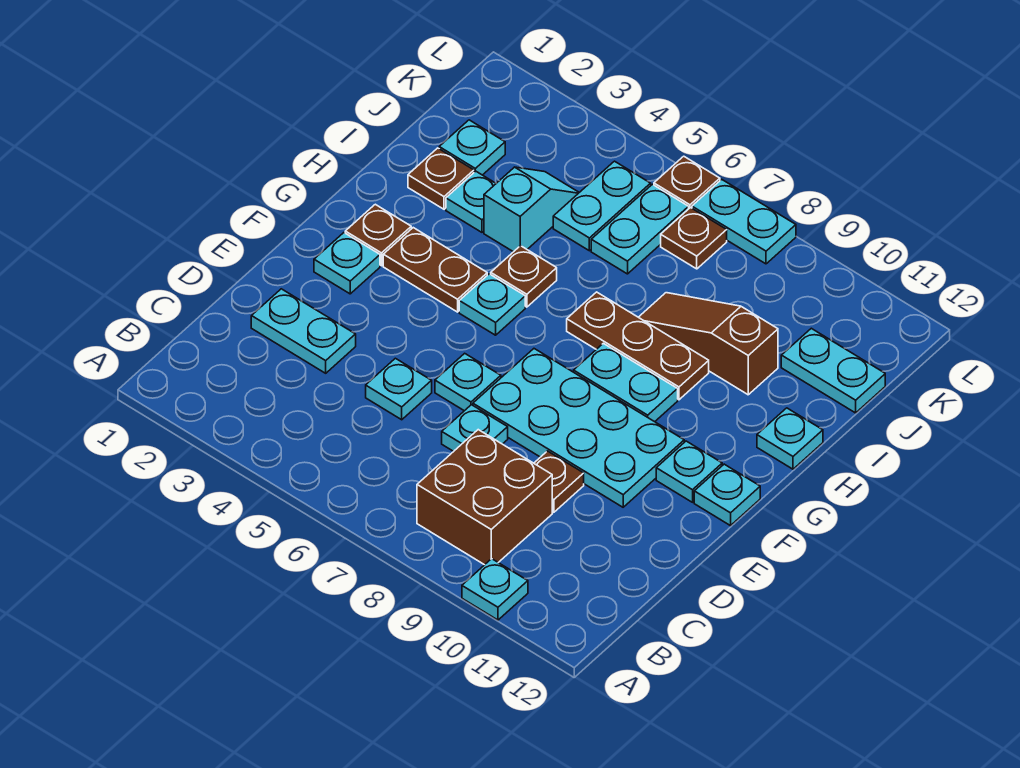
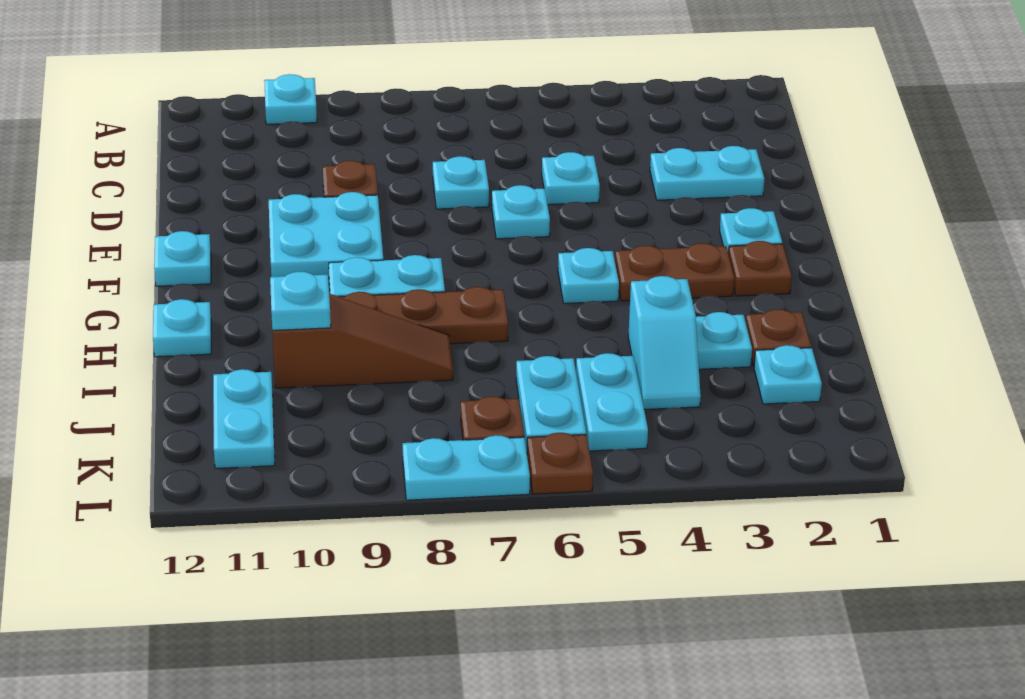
brown 2x2 brick [417,430,552,565] -> none
cyan 2x4 plate [473,349,684,507] -> cyan 2x2 plate [269,192,383,279]
cyan 1x1 plate [656,441,722,502] -> cyan 1x1 plate moved to [270,272,331,330]
brown 1x1 plate [491,246,557,307] -> none
cyan 1x2 plate [781,328,885,413] -> cyan 1x2 plate turned to [213,369,275,469]

